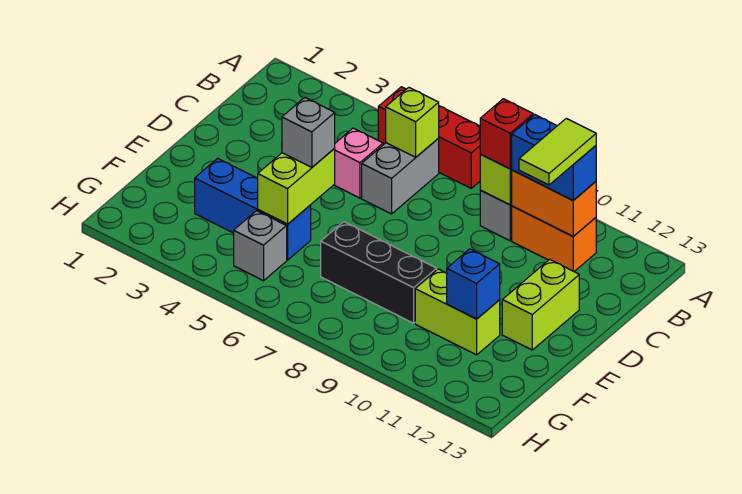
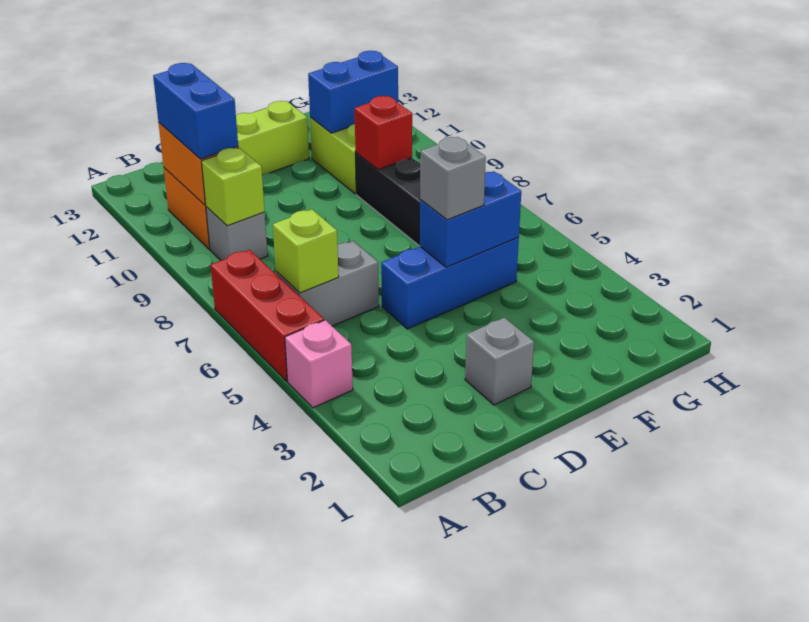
red 1x1 brick [480,99,533,169] -> red 1x1 brick moved to [355,96,412,170]
lime 1x2 tile [519,118,596,185] -> none
pink 1x1 brick [334,128,383,198] -> pink 1x1 brick moved to [285,320,353,408]
lime 1x2 brick [258,149,335,224] -> blue 1x2 brick [420,171,521,267]
blue 1x3 brick [195,158,311,260] -> blue 1x3 brick turned to [381,237,519,329]
blue 1x1 brick [447,249,500,319] -> blue 1x2 brick [308,51,398,133]
grey 1x1 brick [234,211,287,281] -> grey 1x1 brick moved to [465,317,534,405]

